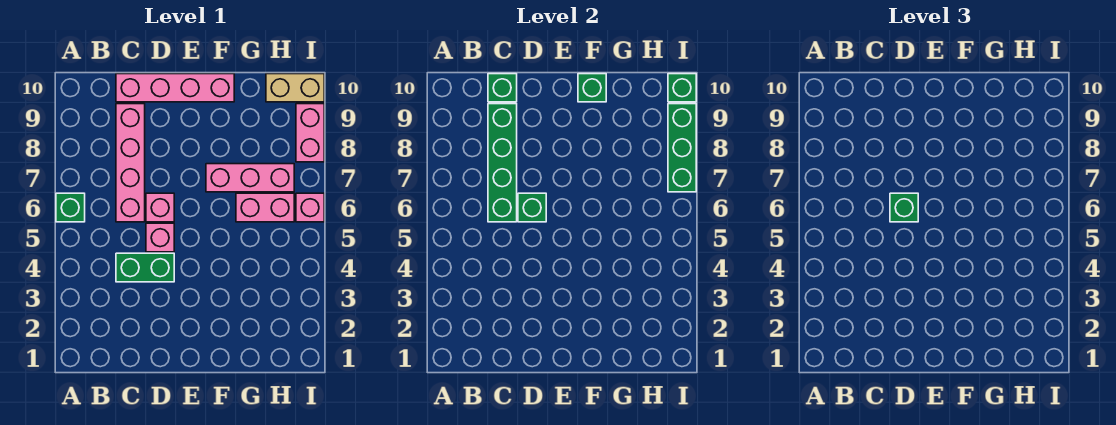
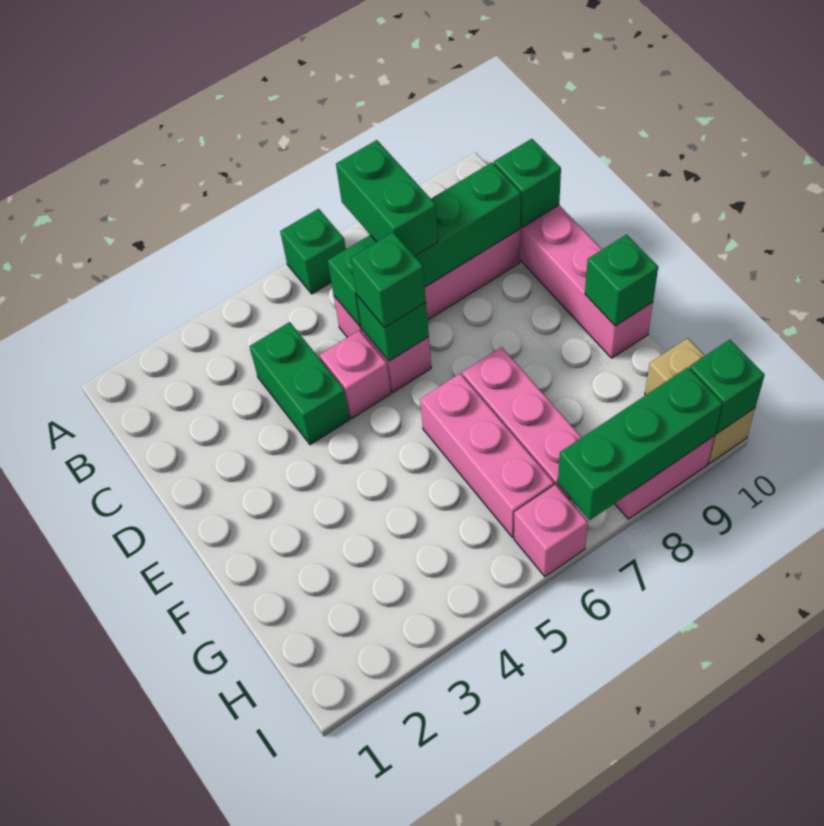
none -> green 1x2 brick [336,140,438,256]
pink 1x2 brick [236,193,294,222] -> pink 1x3 brick [420,374,554,537]

